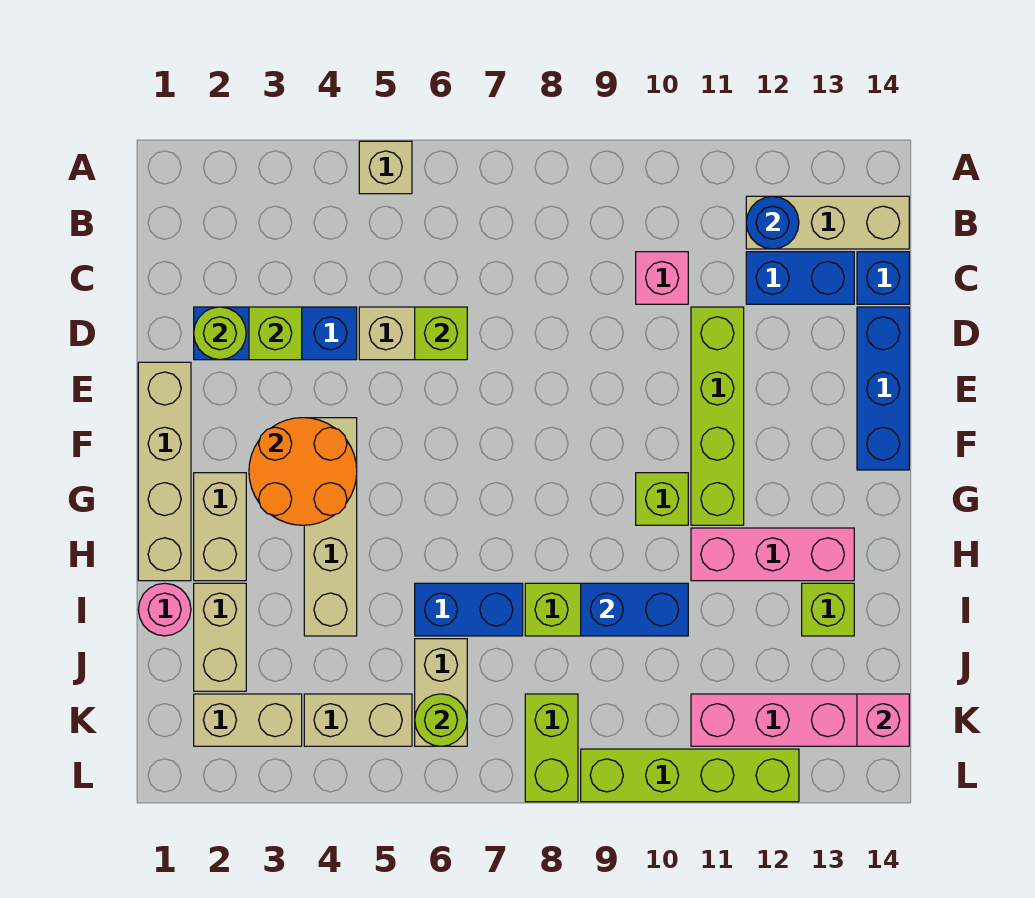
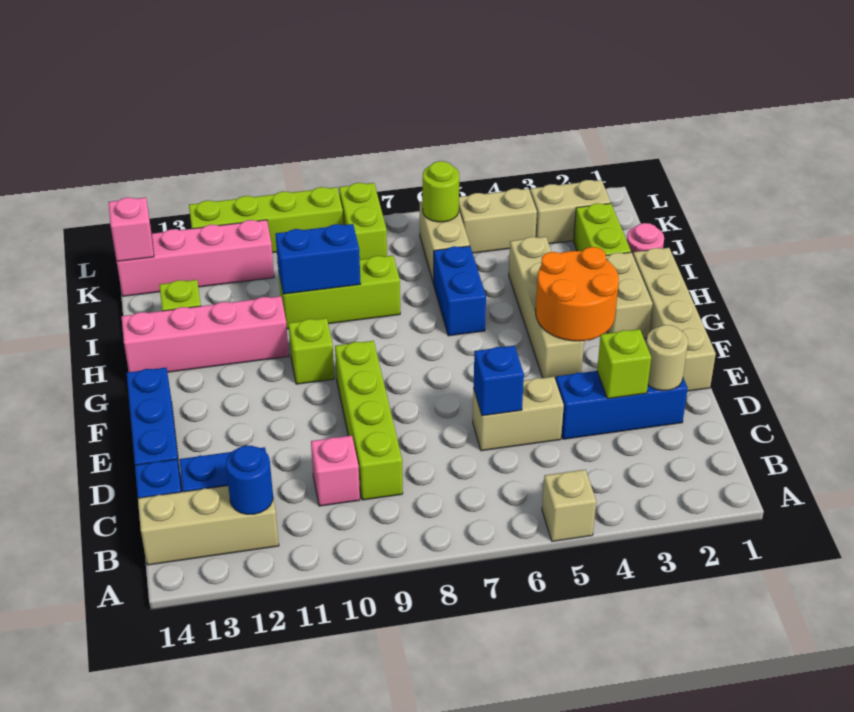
lime 1x1 round brick [194,307,246,360] -> tan 1x1 round brick [646,325,688,391]
lime 1x1 brick [415,307,467,360] -> blue 1x1 brick [474,346,524,416]
lime 1x4 brick [691,307,744,525] -> lime 1x4 brick moved to [335,341,403,500]
pink 1x3 brick [691,528,854,581] -> pink 1x4 brick [121,296,289,372]
tan 1x2 brick [194,583,246,691] -> lime 1x2 brick [574,203,631,255]
blue 1x2 brick [415,583,523,636] -> blue 1x2 brick turned to [433,246,486,336]

